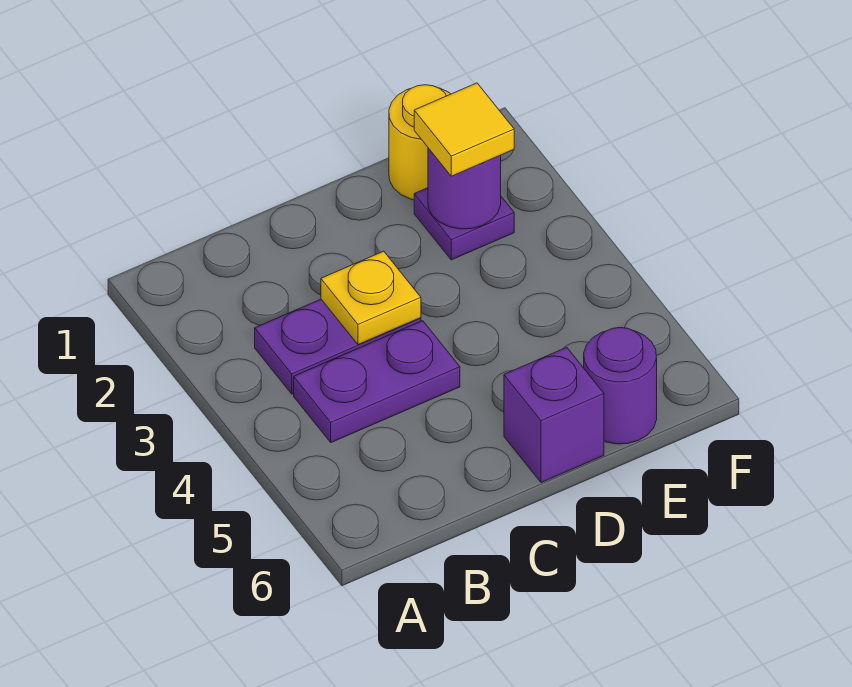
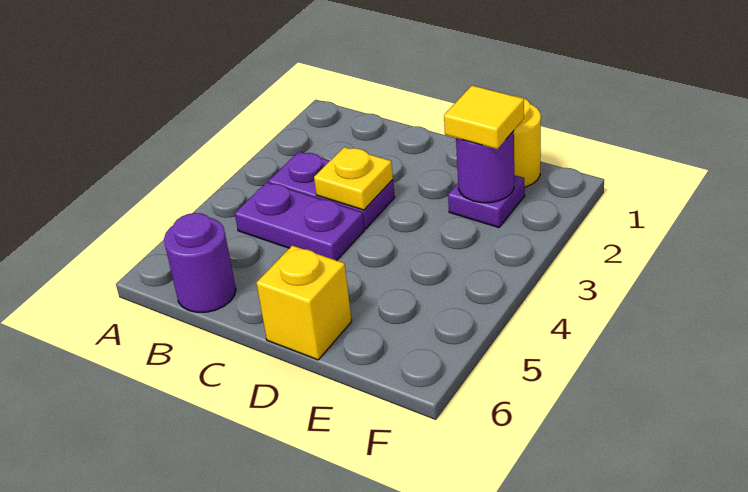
purple 1x1 brick [504,347,604,483] -> yellow 1x1 brick [256,246,352,360]
purple 1x1 round brick [584,328,657,444] -> purple 1x1 round brick moved to [164,213,236,312]

